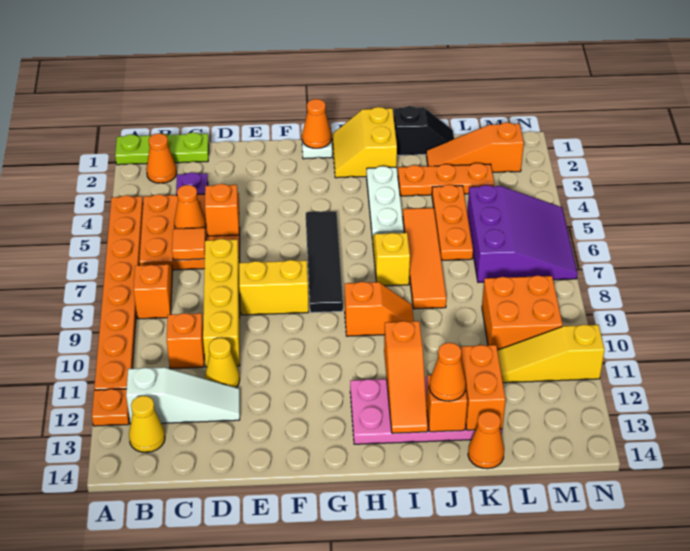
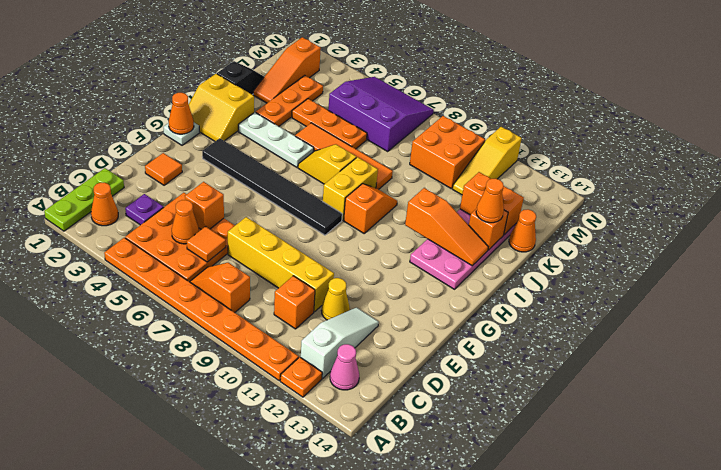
yellow 1x1 cone [129,396,165,453] -> pink 1x1 cone [330,344,359,390]
none -> orange 1x1 tile [145,153,182,185]
yellow 1x2 brick [239,260,309,315] -> yellow 1x2 brick moved to [323,157,378,220]
black 1x4 tile [306,211,343,313] -> black 1x6 tile [202,138,342,235]

